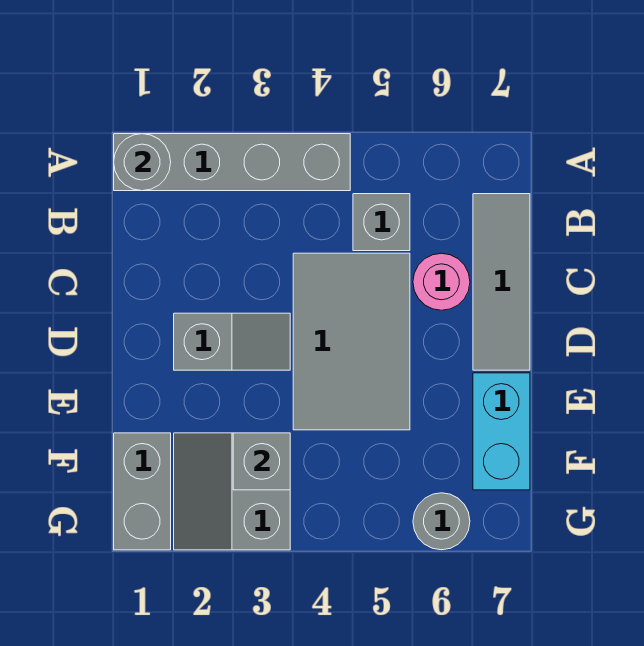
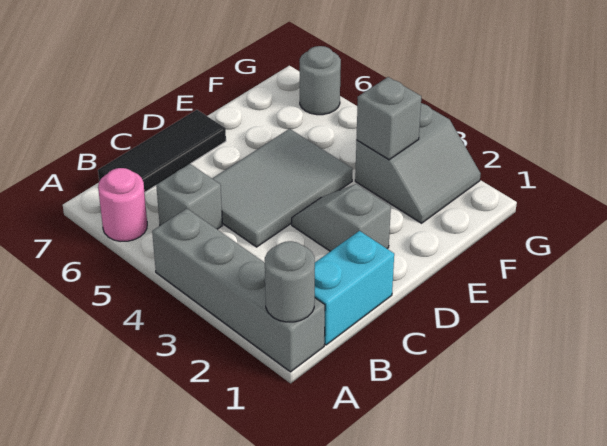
grey 1x3 tile [473,194,530,370] -> black 1x3 tile [98,110,226,192]
pink 1x1 round brick [413,253,470,310] -> pink 1x1 round brick moved to [98,168,147,242]
cyan 1x2 brick [473,373,530,490] -> cyan 1x2 brick moved to [315,231,394,345]
grey 1x2 brick [114,433,171,550] -> none

